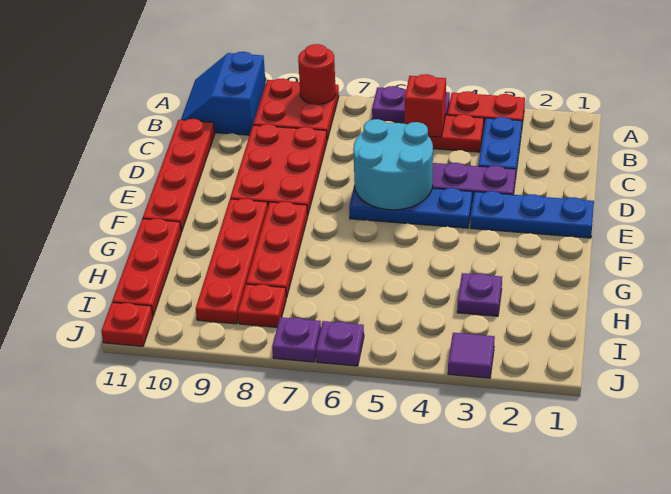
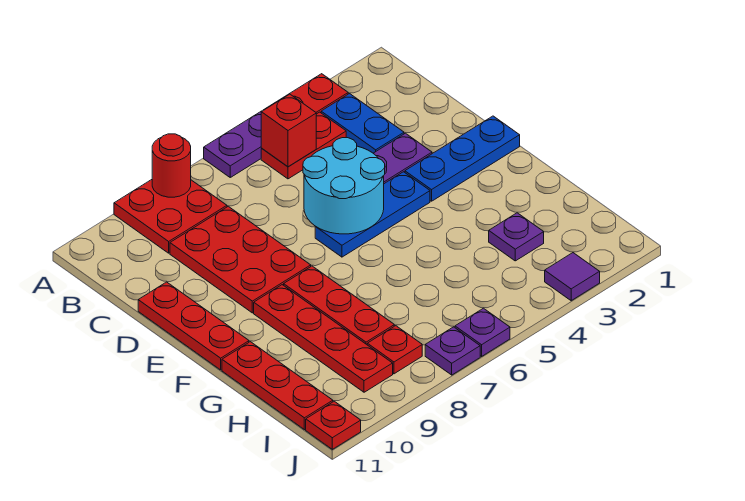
blue 2x2 slope [181,52,266,135] -> none
red 1x4 plate [143,119,215,232] -> red 1x3 plate [138,282,249,370]

